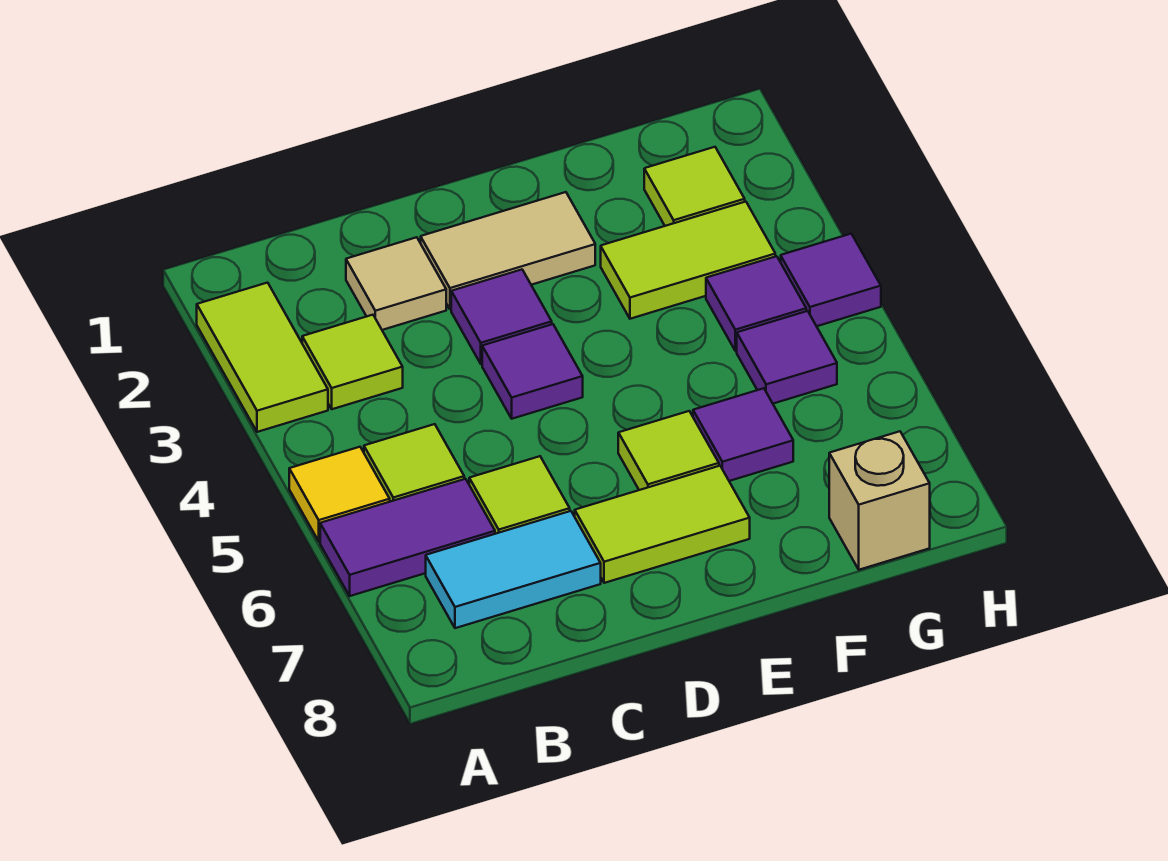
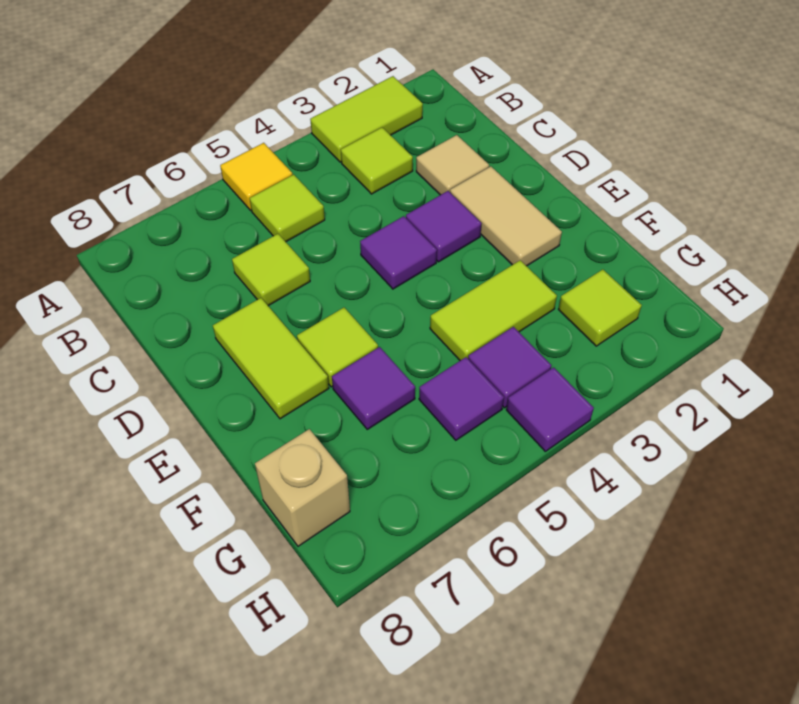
purple 1x2 tile [320,479,495,596] -> none
cyan 1x2 tile [426,511,601,628] -> none
lime 1x2 tile [601,202,775,319] -> lime 1x2 tile turned to [430,260,557,361]

